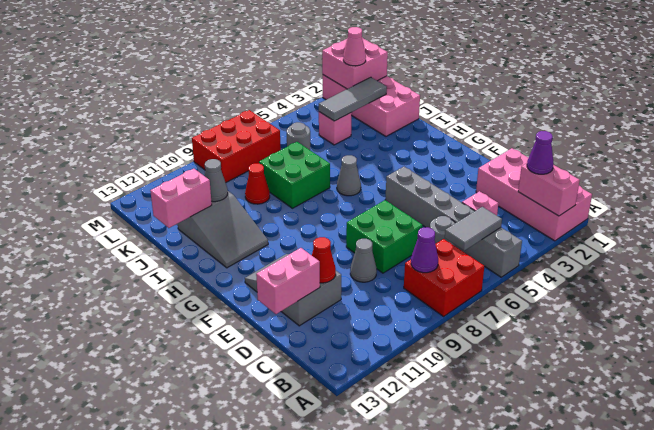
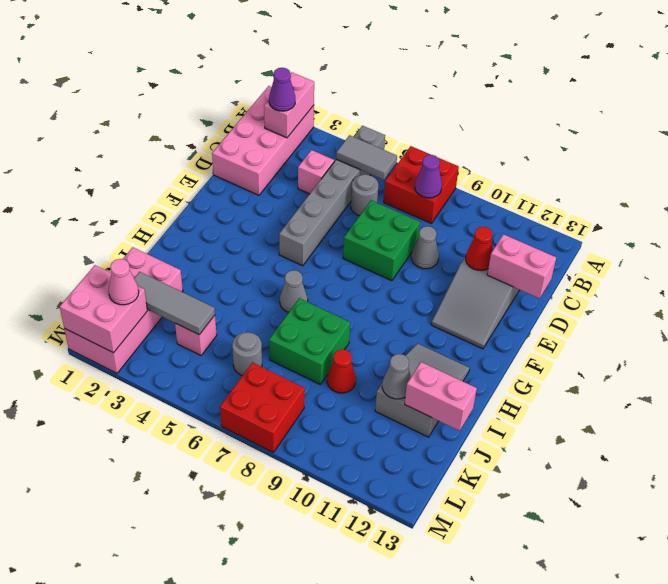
red 2x3 brick [192,110,281,183] -> red 2x2 brick [220,362,305,453]

